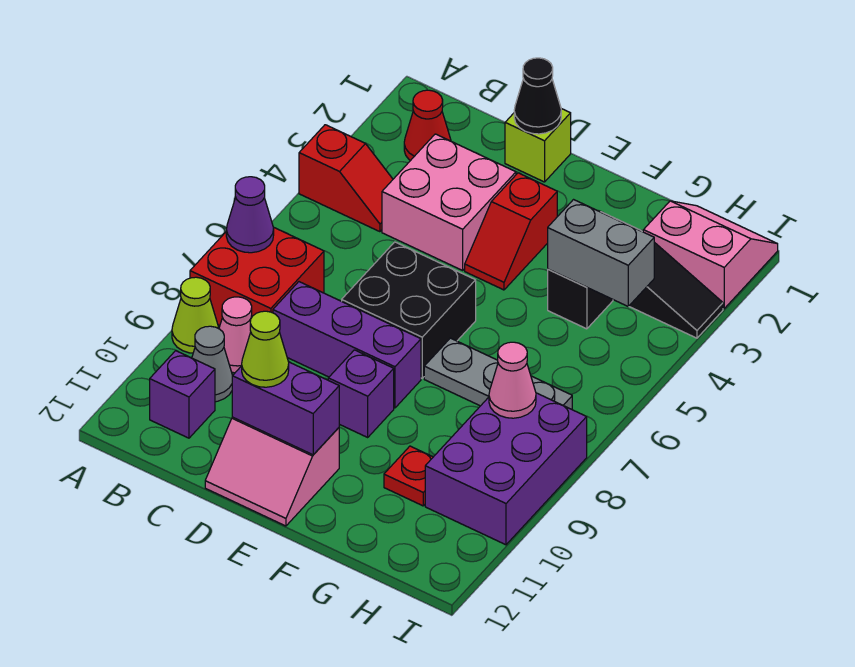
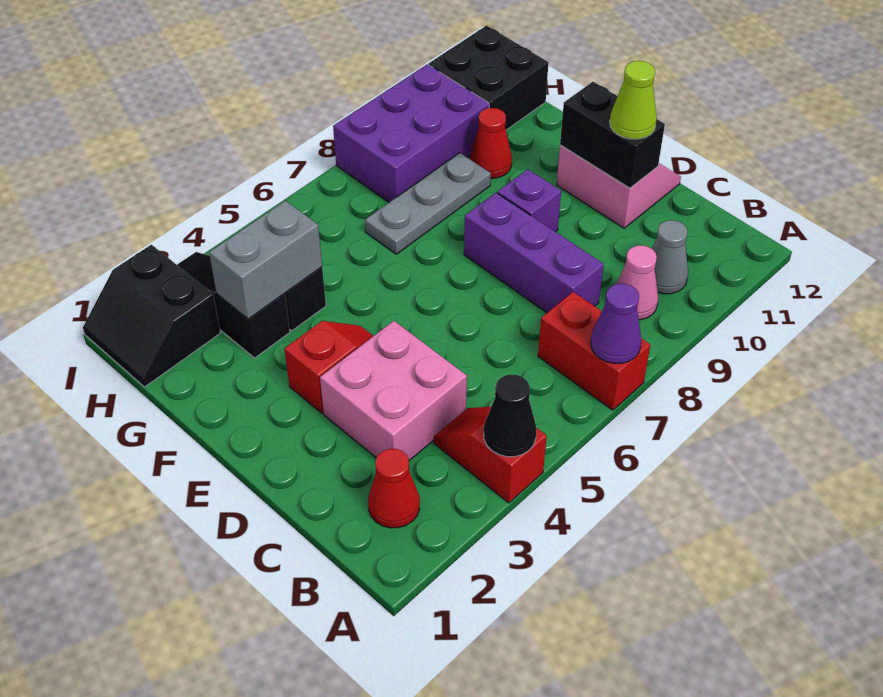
red 2x2 brick [190,227,324,326] -> red 1x2 brick [538,292,650,410]
lime 1x1 cone [172,277,219,353] -> none
purple 1x1 brick [150,351,215,438] -> none
lime 1x1 brick [505,109,571,182] -> none
black 1x1 cone [514,58,561,134] -> black 1x1 cone moved to [484,374,536,457]
black 2x2 brick [342,242,476,378] -> black 2x2 brick moved to [429,26,549,130]
purple 1x2 brick [232,362,339,455] -> black 1x2 brick [560,82,665,188]
grey 1x3 plate [424,338,572,409] -> grey 1x3 plate turned to [365,153,491,254]
grey 1x2 brick [548,200,654,306] -> grey 1x2 brick turned to [209,201,322,319]
red 1x1 plate [384,446,433,506] -> red 1x1 cone [470,108,512,178]
pink 2x2 slope [643,201,778,309] -> black 2x2 slope [83,245,220,387]
pink 1x1 cone [489,342,536,418] -> none

